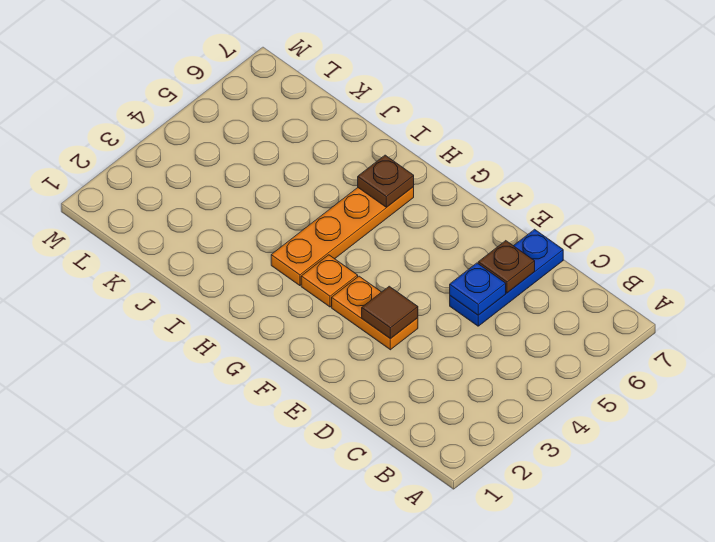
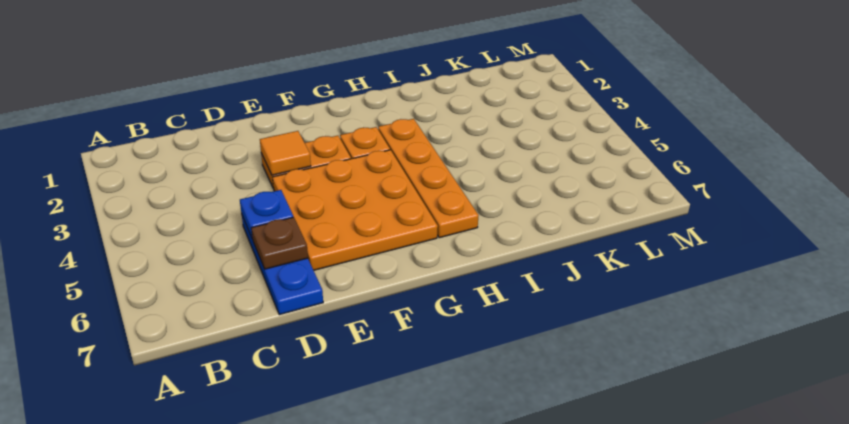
brown 1x1 tile [362,286,418,339] -> orange 1x1 tile [260,131,311,175]
none -> orange 3x3 plate [273,150,438,270]
brown 1x1 plate [358,155,414,207] -> none

